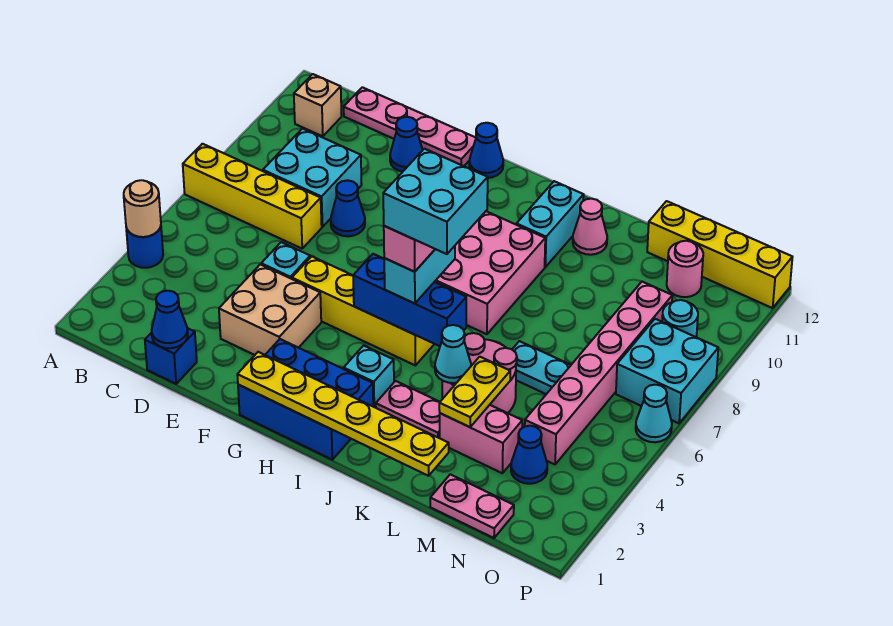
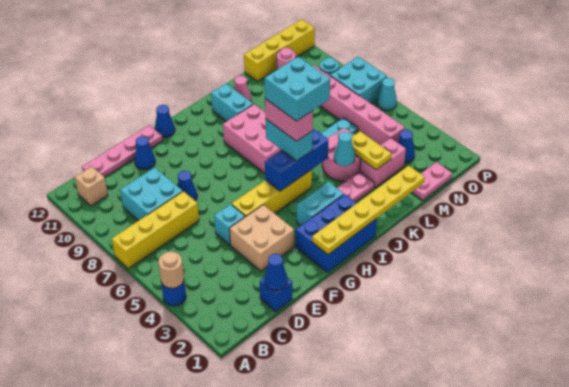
cyan 1x1 brick [344,345,394,408] -> cyan 1x2 brick [297,182,344,226]

